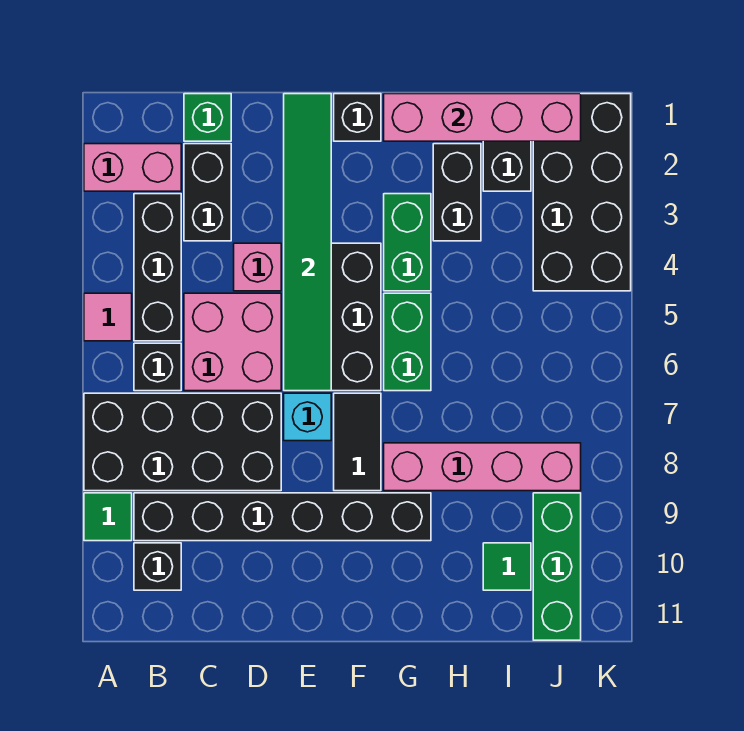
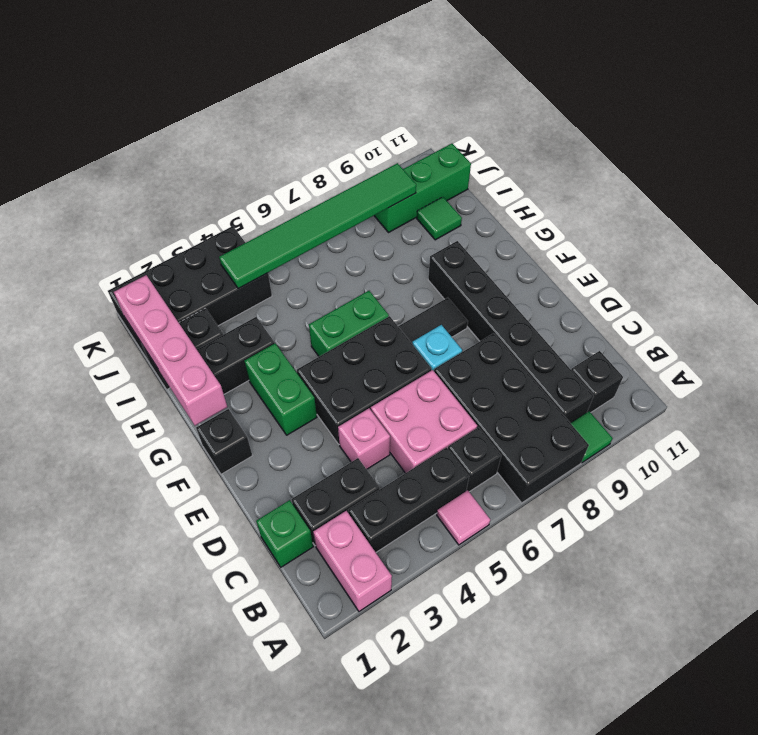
green 1x6 tile [284,94,331,391] -> green 1x6 tile moved to [219,163,416,289]
green 1x2 brick [384,194,431,291] -> green 1x2 brick turned to [245,343,317,435]
pink 1x4 brick [384,443,581,491] -> none

